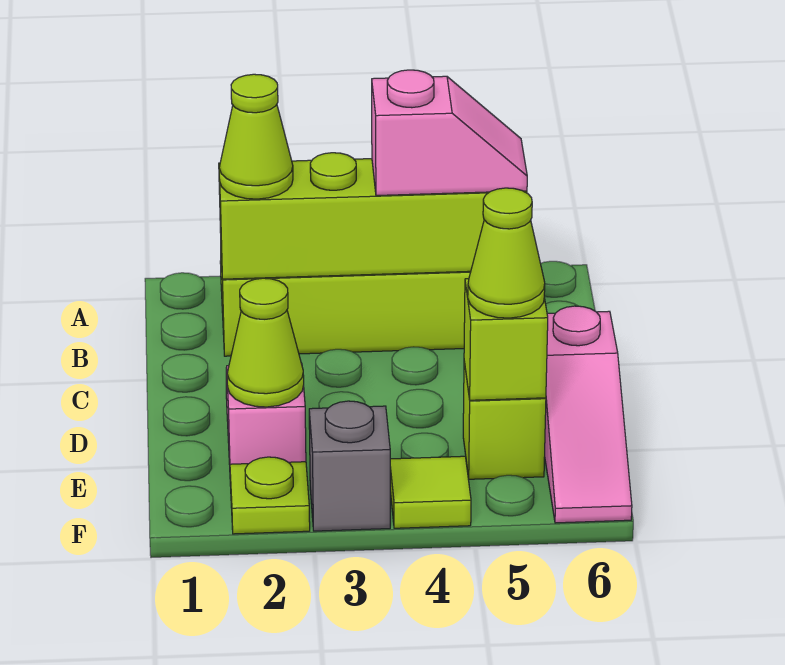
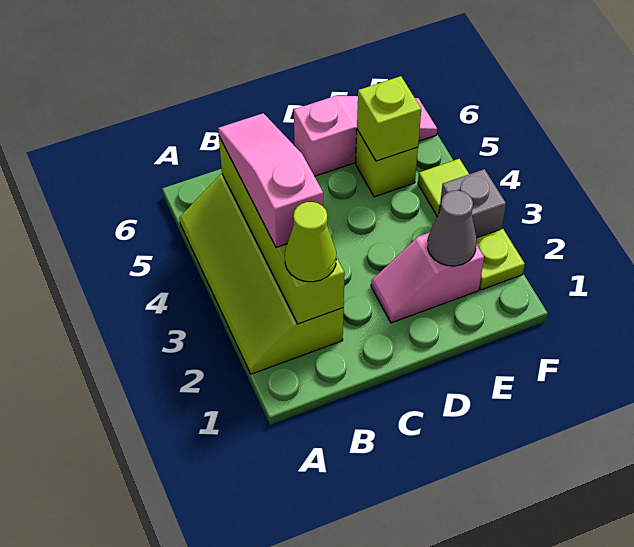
pink 1x2 slope [372,70,527,196] -> pink 1x3 slope [218,113,323,247]
lime 1x1 cone [227,278,304,407] -> grey 1x1 cone [427,190,477,266]
lime 1x1 cone [468,188,545,318] -> none

